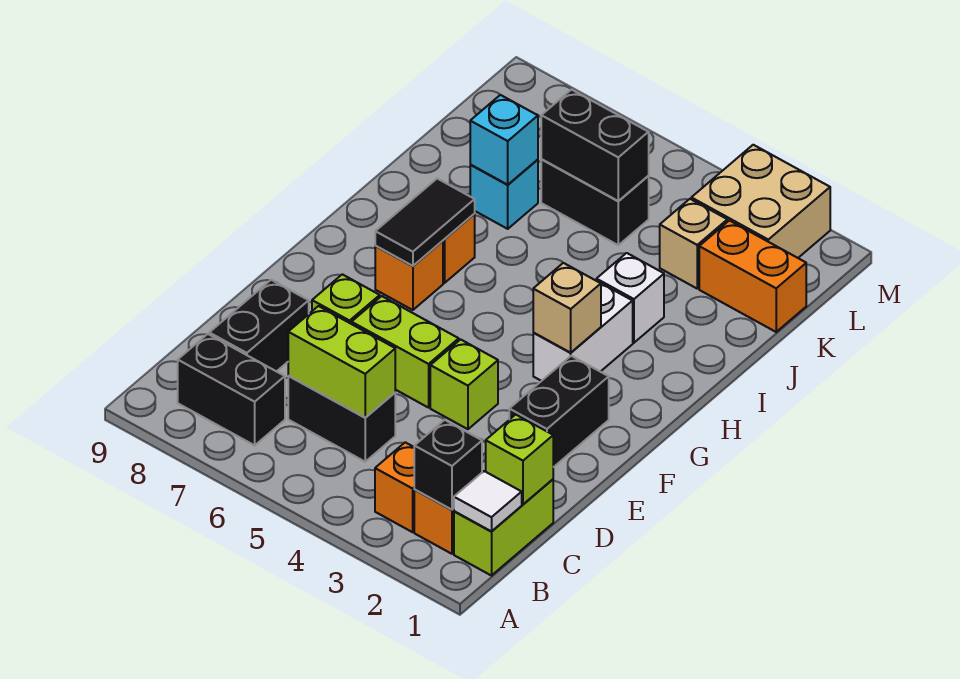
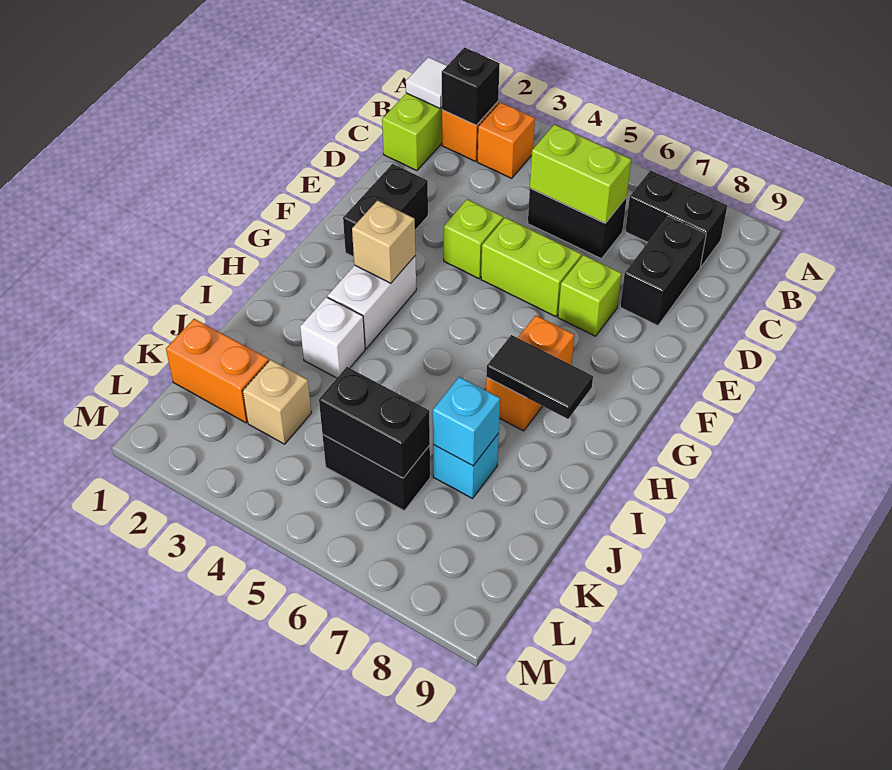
lime 1x1 brick [486,415,553,504] -> none
black 1x2 tile [375,179,475,266] -> black 1x2 tile turned to [486,335,593,419]
tan 2x2 brick [691,145,830,258] -> none

